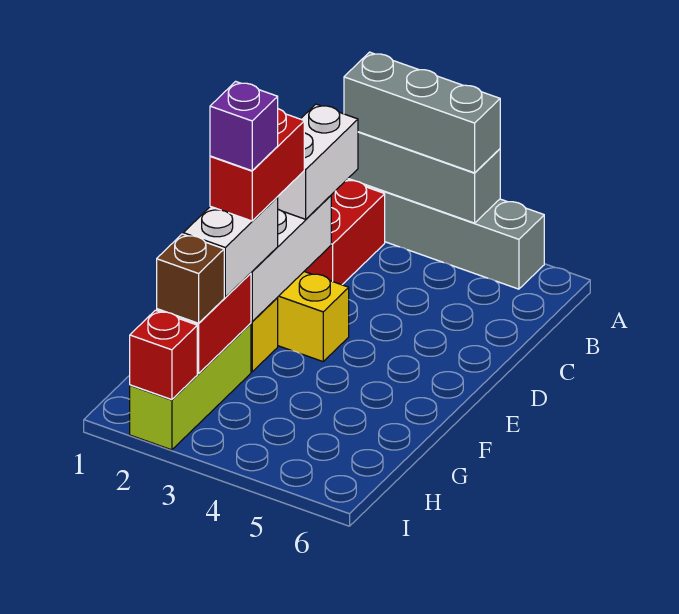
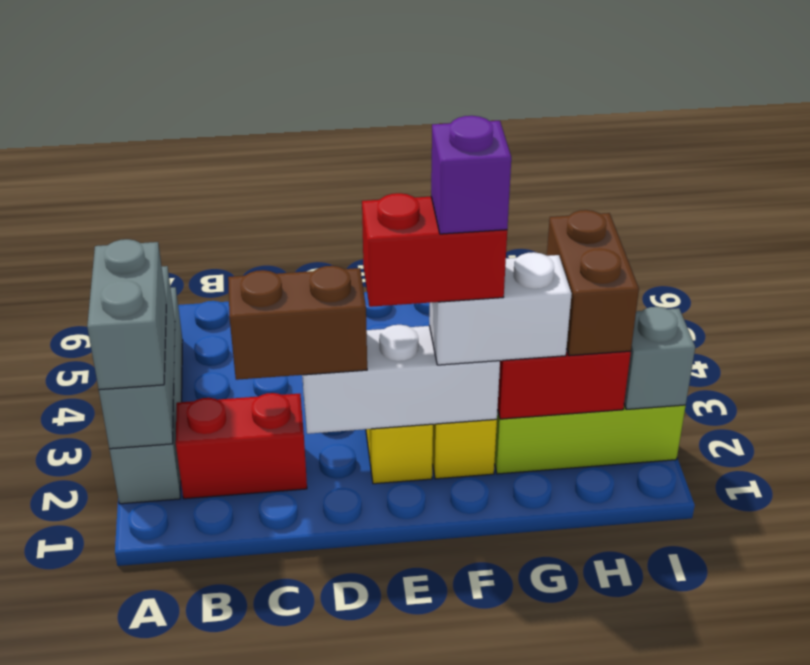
grey 1x3 brick [344,52,500,173] -> grey 1x2 brick [87,239,166,390]
white 1x2 brick [278,104,358,219] -> brown 1x2 brick [228,266,367,380]
brown 1x1 brick [157,234,224,323] -> brown 1x2 brick [547,210,639,356]
red 1x1 brick [130,310,197,400] -> grey 1x1 brick [624,307,695,409]

